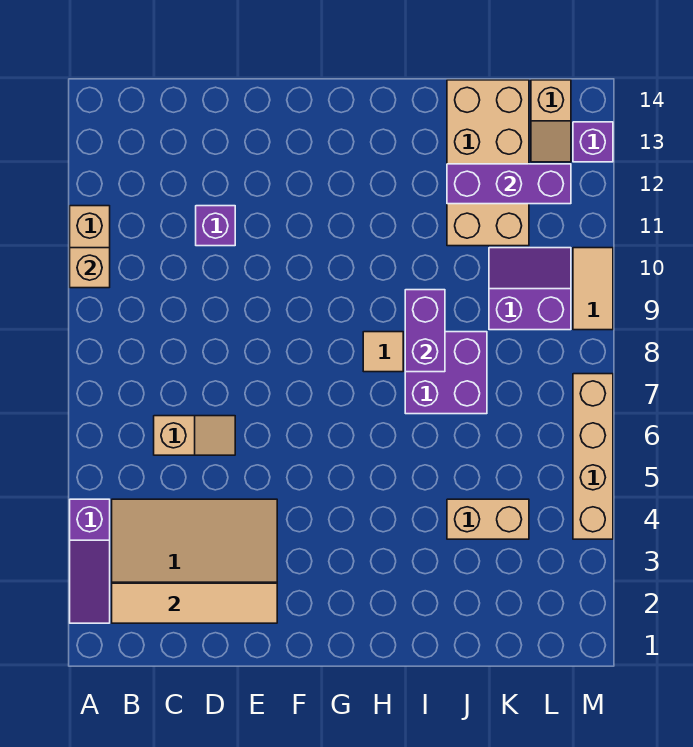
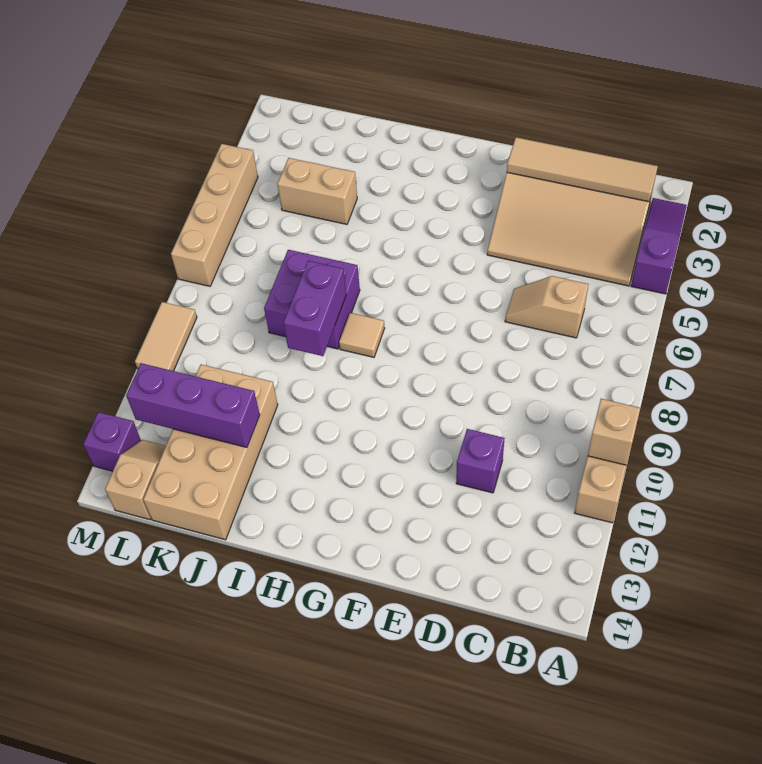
purple 2x2 slope [489,248,571,330] -> none

